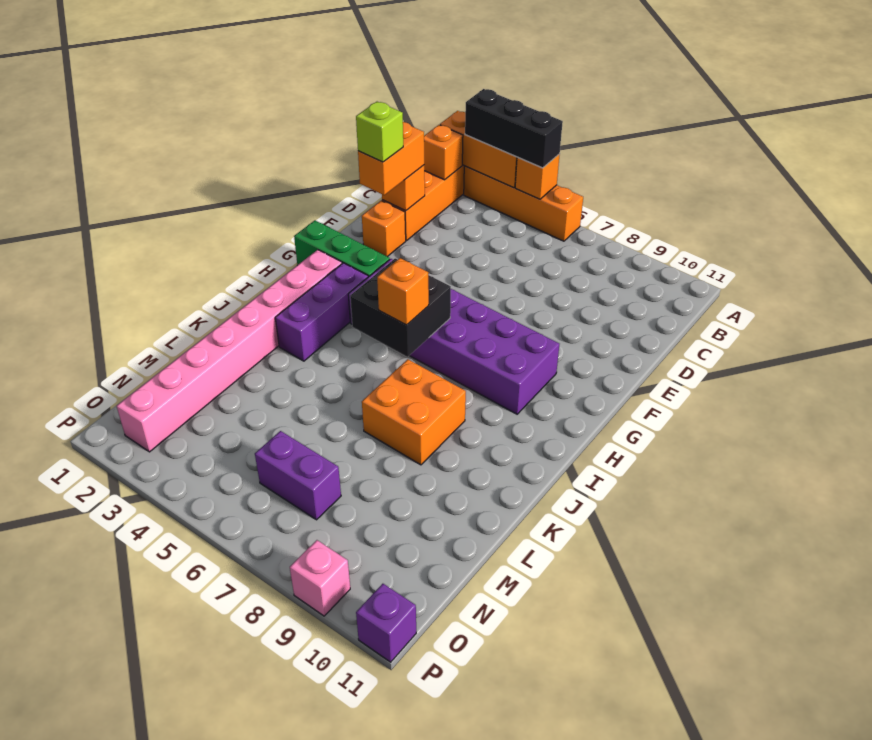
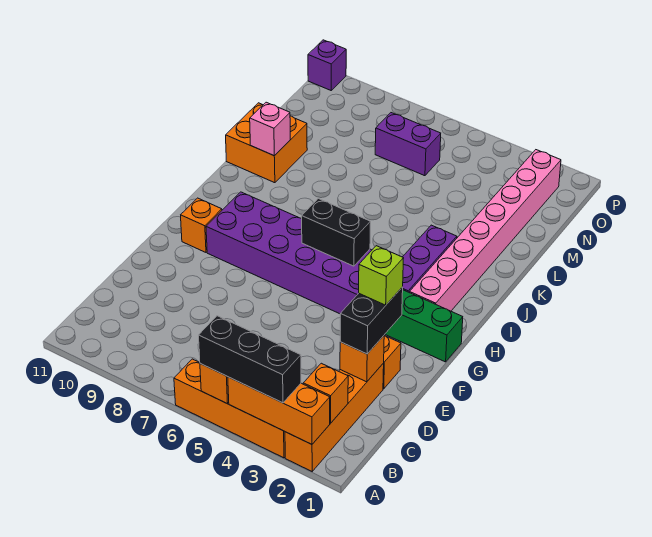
orange 1x2 brick [358,122,424,195] -> black 1x2 brick [340,287,403,354]
black 2x2 brick [350,258,451,357] -> black 1x2 brick [302,199,371,266]
orange 1x1 brick [377,258,429,325] -> orange 1x1 brick moved to [181,198,222,252]
orange 2x2 brick [362,359,466,465] -> orange 2x2 brick moved to [226,103,307,183]
pink 1x1 brick [290,540,350,616] -> pink 1x1 brick moved to [250,102,290,156]

